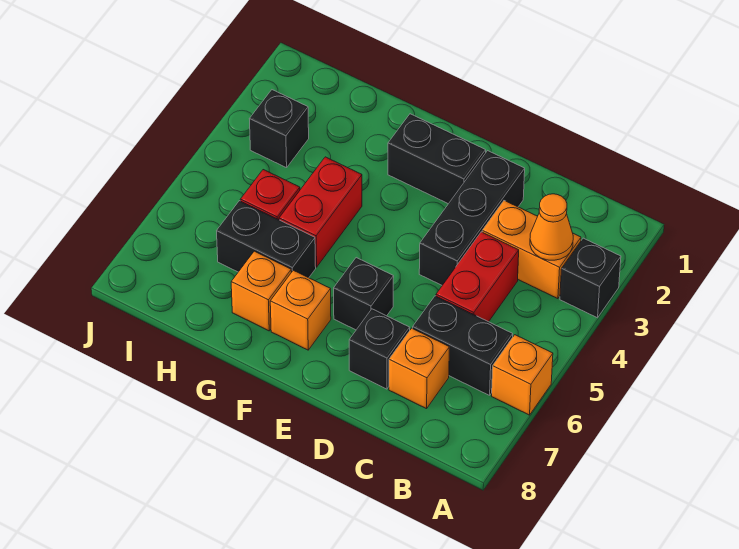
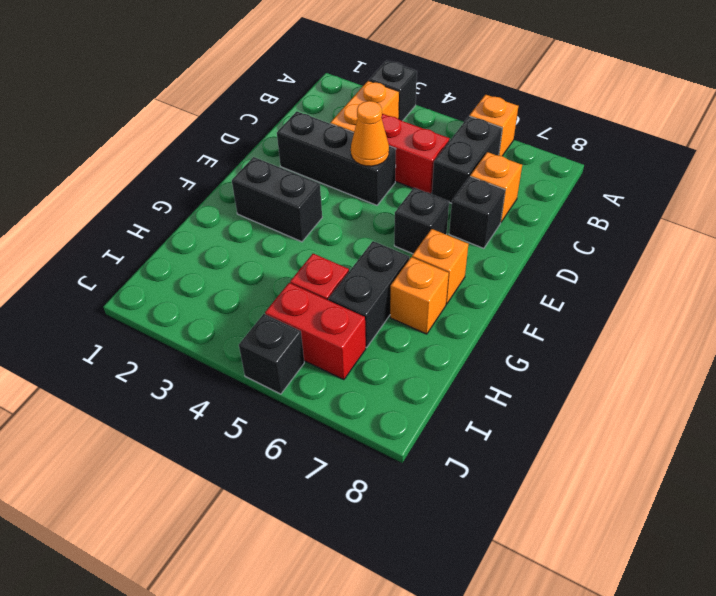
orange 1x1 cone [530,194,573,260] -> orange 1x1 cone moved to [351,101,389,166]
black 1x2 brick [388,114,486,204] -> black 1x2 brick turned to [232,157,322,242]
red 1x2 brick [279,157,362,267] -> red 1x2 brick moved to [265,283,366,380]
black 1x1 brick [250,90,309,168] -> black 1x1 brick moved to [239,314,304,394]

